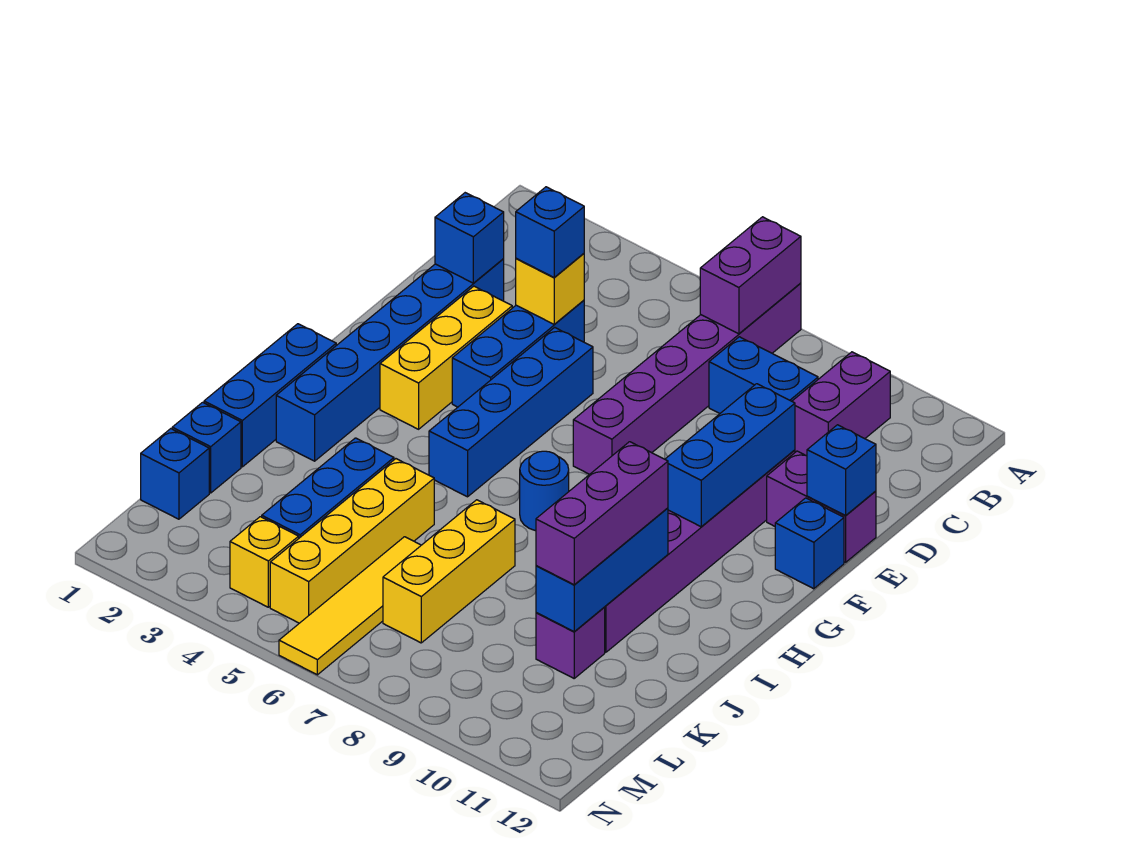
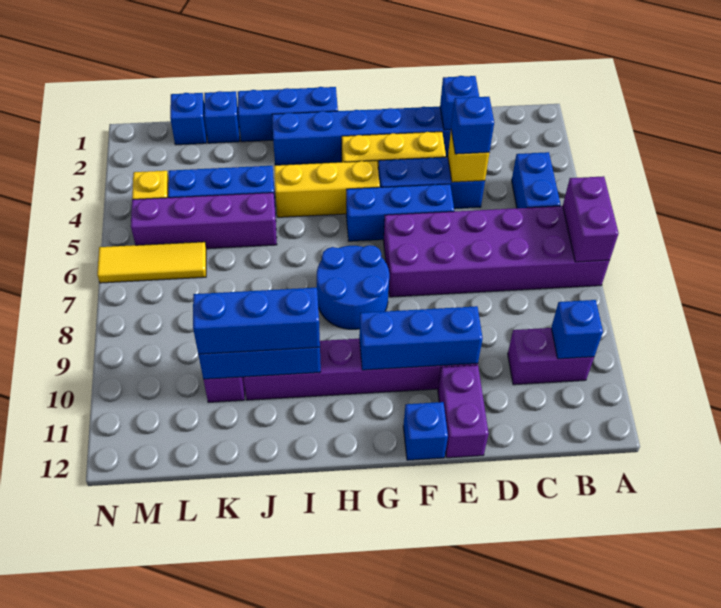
purple 1x6 brick [573,283,801,474] -> purple 2x6 brick [383,206,610,297]
purple 1x2 brick [700,217,801,334] -> purple 1x2 brick turned to [563,176,619,262]
blue 1x2 brick [709,337,818,413] -> blue 1x2 brick moved to [512,152,561,208]
blue 1x4 brick [429,327,593,497] -> blue 1x3 brick [346,184,454,241]
blue 1x1 brick [807,425,876,516] -> blue 1x1 brick moved to [551,300,603,359]
blue 1x1 round brick [520,451,569,531] -> blue 2x2 round brick [317,245,389,329]
purple 1x3 brick [536,442,668,585] -> blue 1x3 brick [193,288,320,354]
yellow 1x4 brick [270,459,434,623] -> purple 1x4 brick [131,193,277,249]
yellow 1x3 brick [383,500,515,643] -> yellow 1x3 brick moved to [274,161,380,217]
yellow 1x4 tile [279,537,421,675] -> yellow 1x3 tile [97,242,206,283]

